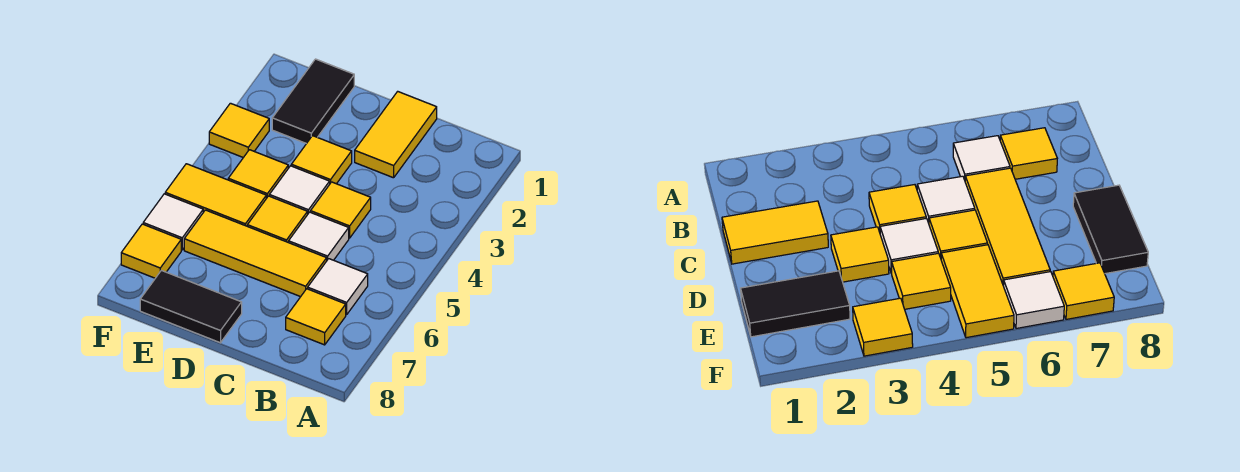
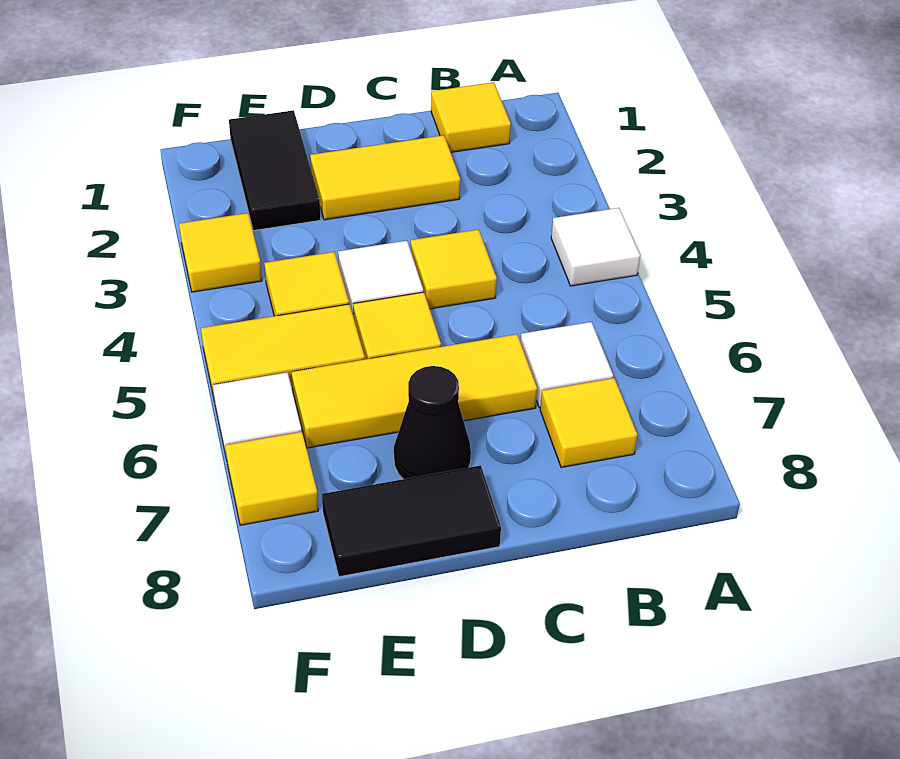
yellow 1x2 tile [355,91,437,178] -> yellow 1x2 tile turned to [310,135,460,220]
white 1x1 tile [289,212,349,260] -> white 1x1 tile moved to [551,208,640,286]
yellow 1x1 tile [291,136,352,184] -> yellow 1x1 tile moved to [431,82,511,152]
none -> black 1x1 cone [394,366,471,479]

